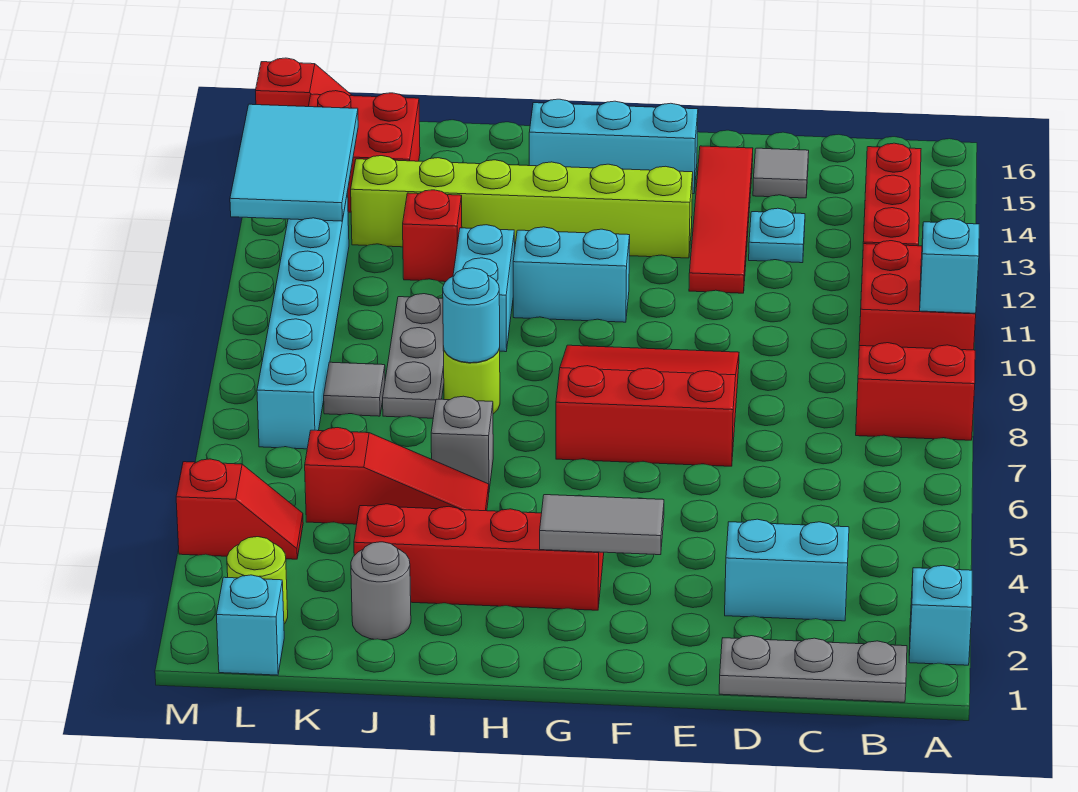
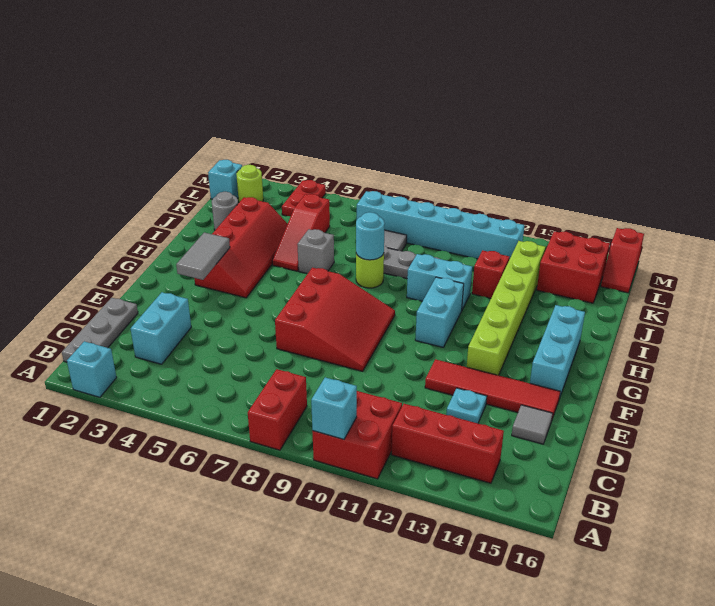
red 1x2 slope [176,459,303,559] -> red 1x2 plate [282,180,326,216]
cyan 2x3 tile [230,104,358,221] -> none

